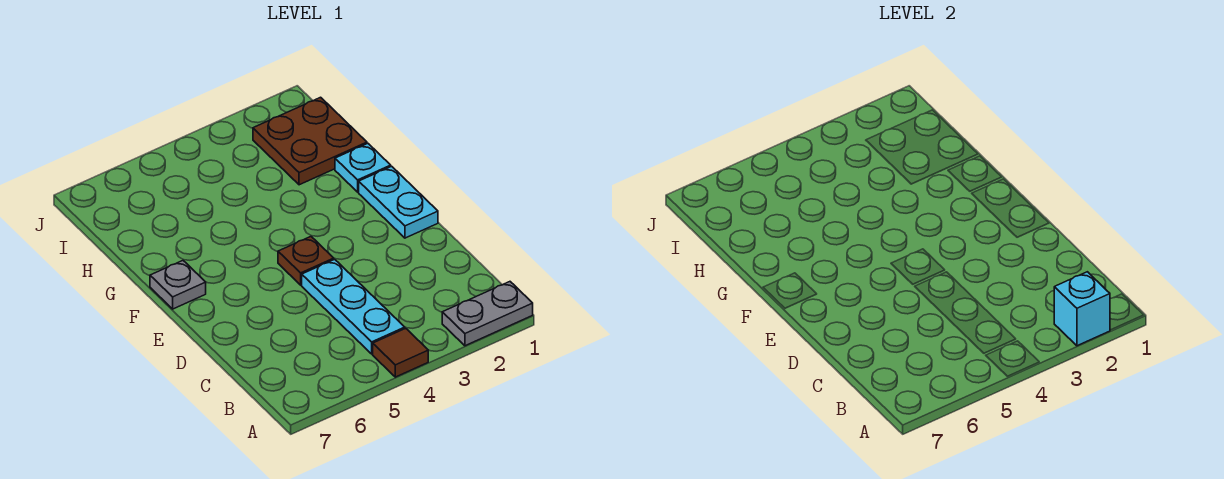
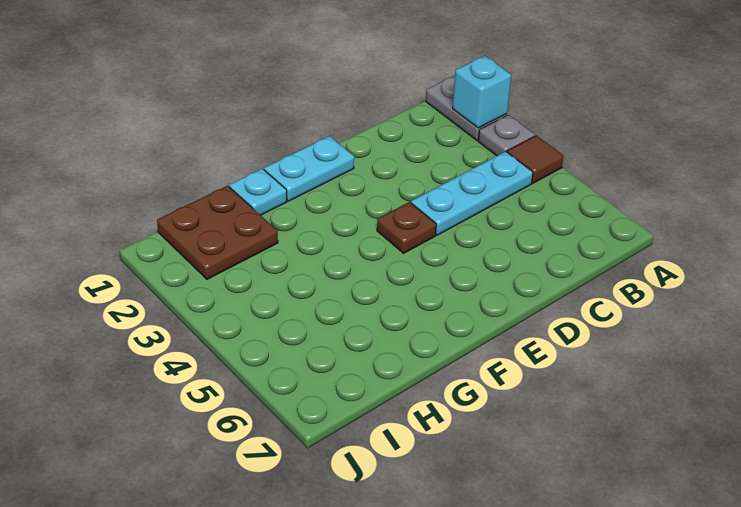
grey 1x1 plate [150,261,206,309] -> grey 1x1 plate moved to [478,115,535,156]

